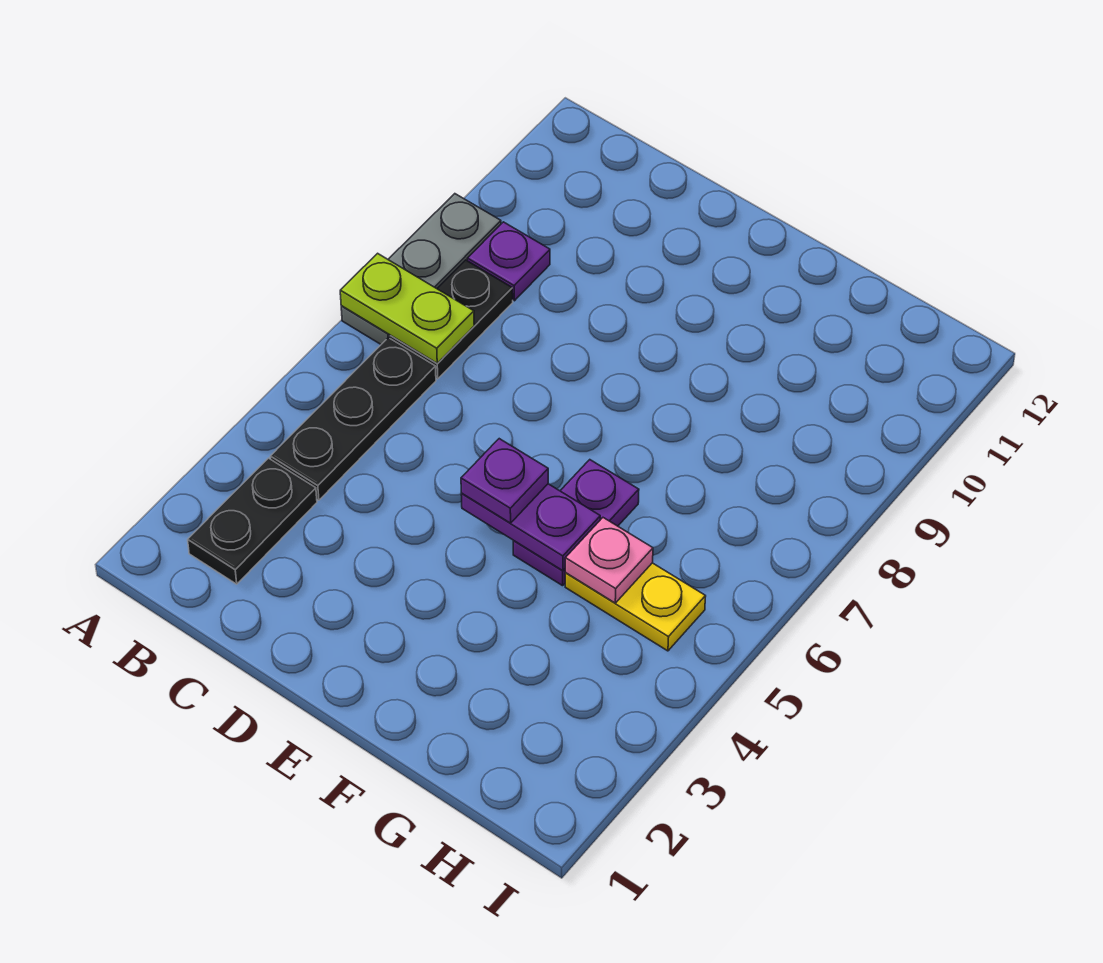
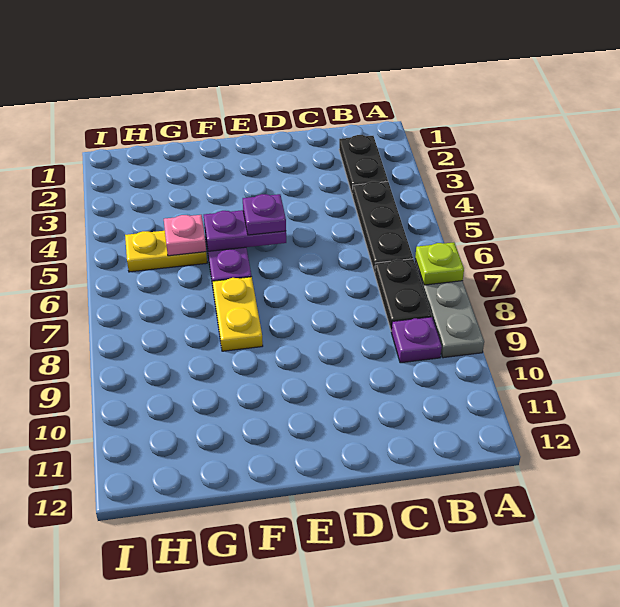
lime 1x2 plate [340,253,474,363] -> lime 1x1 plate [415,242,464,285]
none -> yellow 1x2 plate [213,277,263,351]

